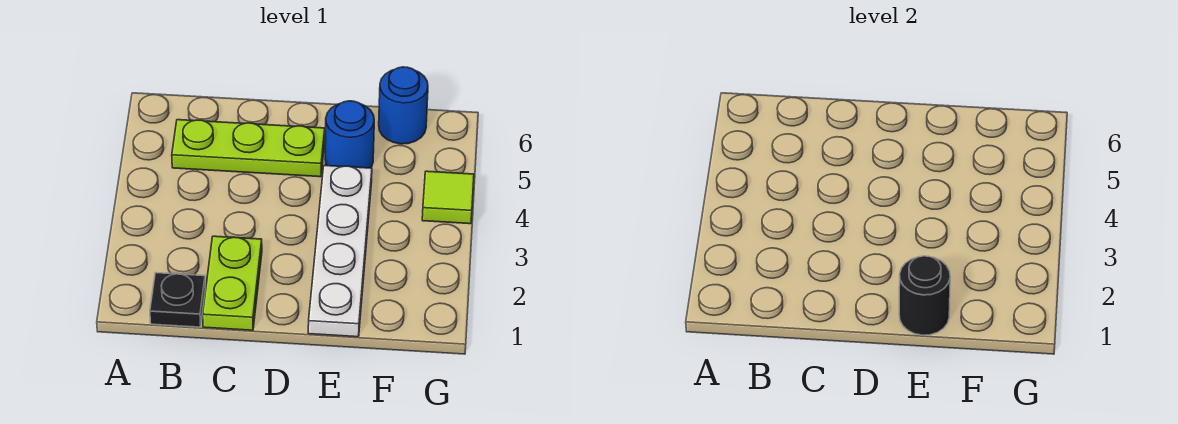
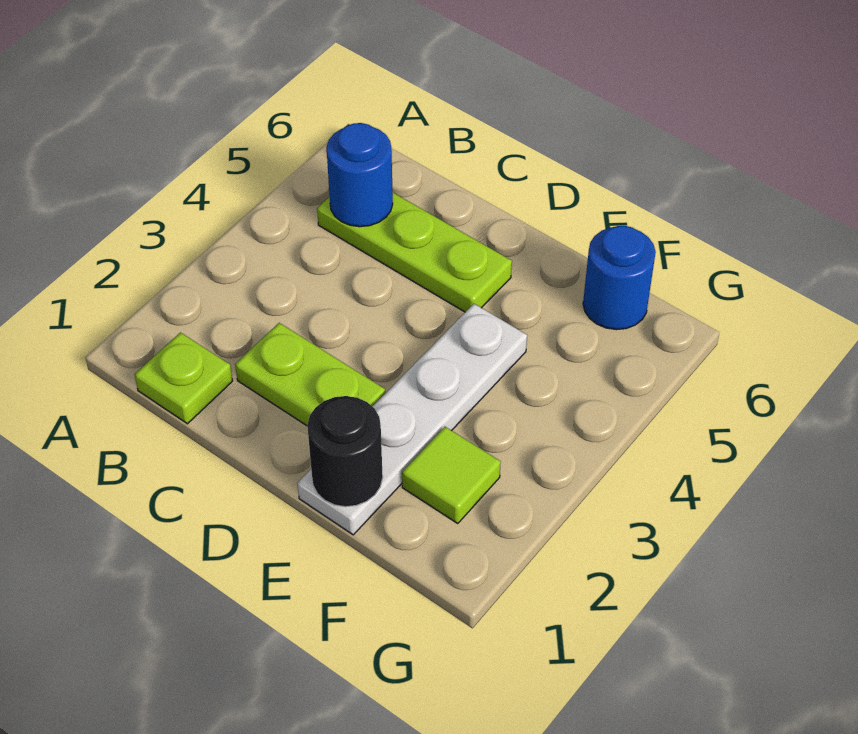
black 1x1 plate [150,273,205,327] -> lime 1x1 plate [135,333,233,424]
lime 1x2 plate [203,236,262,330] -> lime 1x2 plate turned to [235,323,385,426]
blue 1x1 round brick [325,101,374,168] -> blue 1x1 round brick moved to [326,123,393,227]
lime 1x1 tile [422,171,474,224] -> lime 1x1 tile moved to [402,427,501,524]

